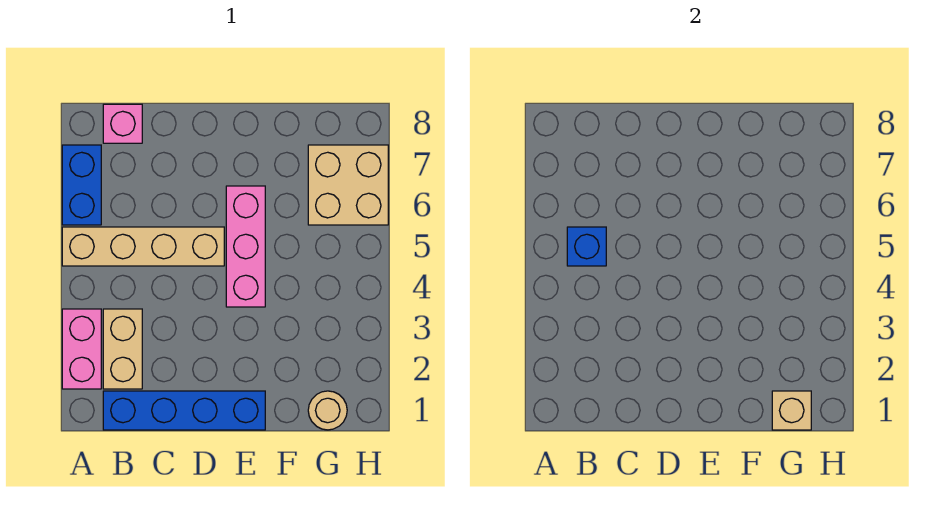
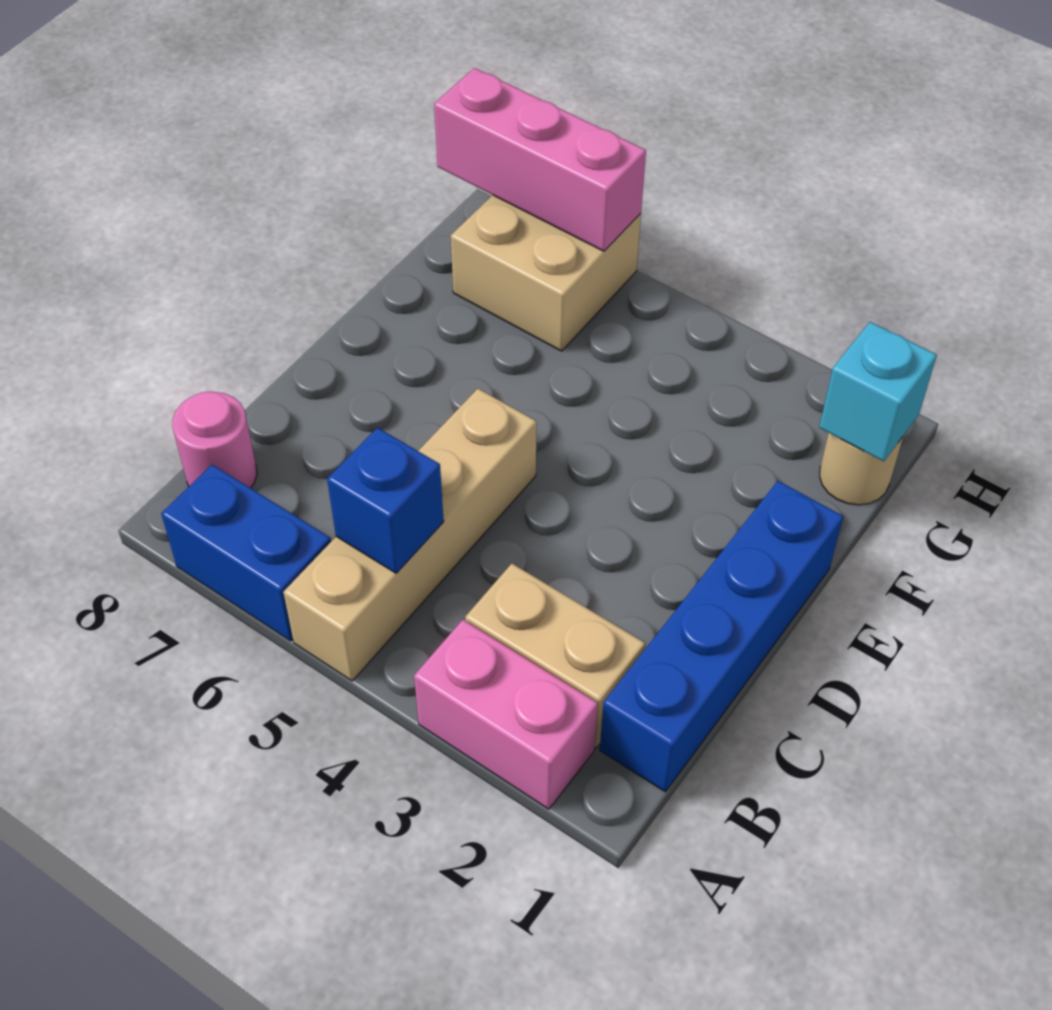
pink 1x1 brick [103,104,142,143] -> pink 1x1 round brick [172,392,257,488]
pink 1x3 brick [226,186,265,307] -> pink 1x3 brick moved to [434,68,646,251]
tan 1x1 brick [772,391,811,430] -> cyan 1x1 brick [819,322,937,461]

